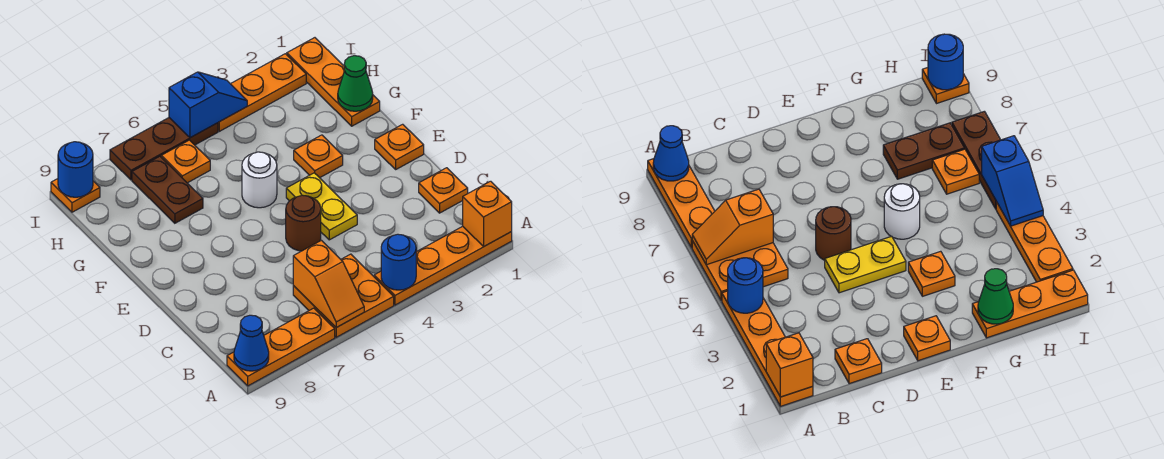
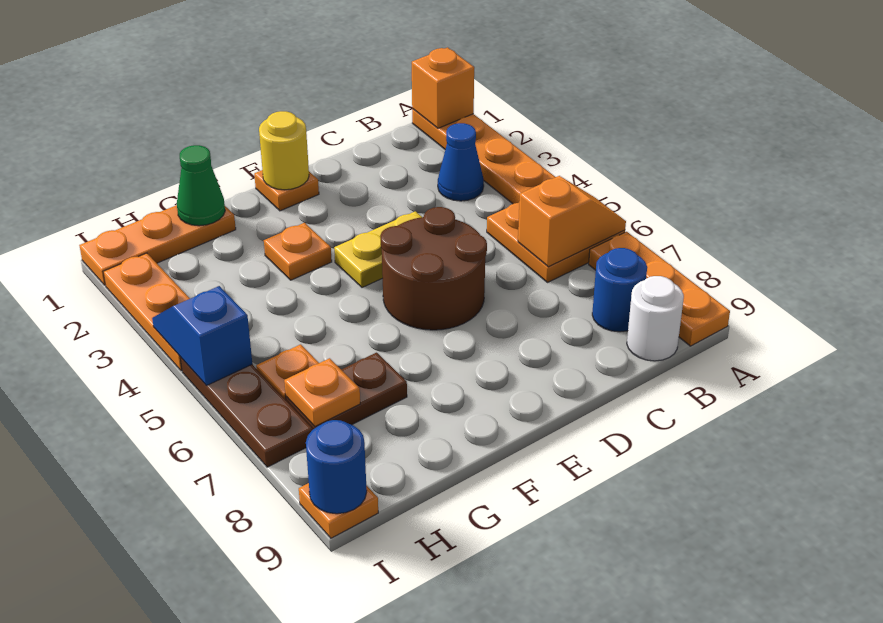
blue 1x1 round brick [381,234,417,290] -> blue 1x1 round brick moved to [592,248,647,332]
blue 1x1 cone [234,315,269,371] -> blue 1x1 cone moved to [438,123,484,201]
orange 1x1 plate [419,168,468,213] -> orange 1x1 plate moved to [284,358,360,426]
brown 1x1 round brick [286,195,321,251] -> brown 2x2 round brick [380,207,487,330]
none -> yellow 1x1 round brick [259,111,309,190]
white 1x1 round brick [242,152,277,208] -> white 1x1 round brick moved to [627,276,684,361]

